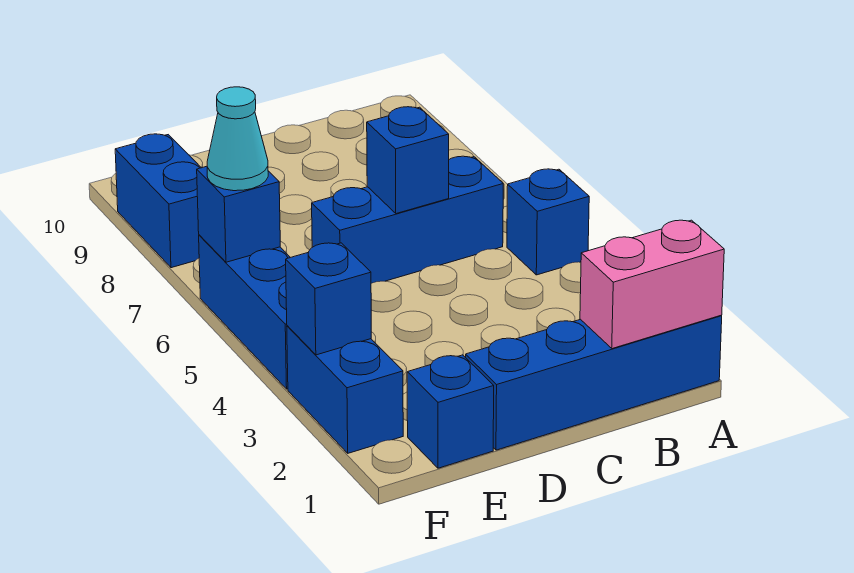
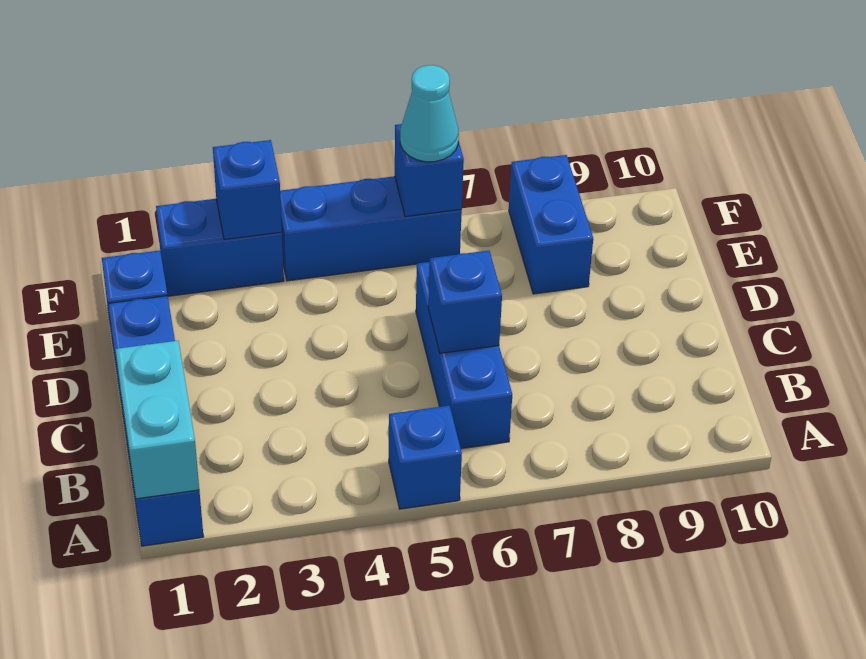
pink 1x2 brick [580,220,724,349] -> cyan 1x2 brick [116,341,199,499]
blue 1x2 brick [115,134,201,268] -> blue 1x2 brick turned to [509,155,593,294]

